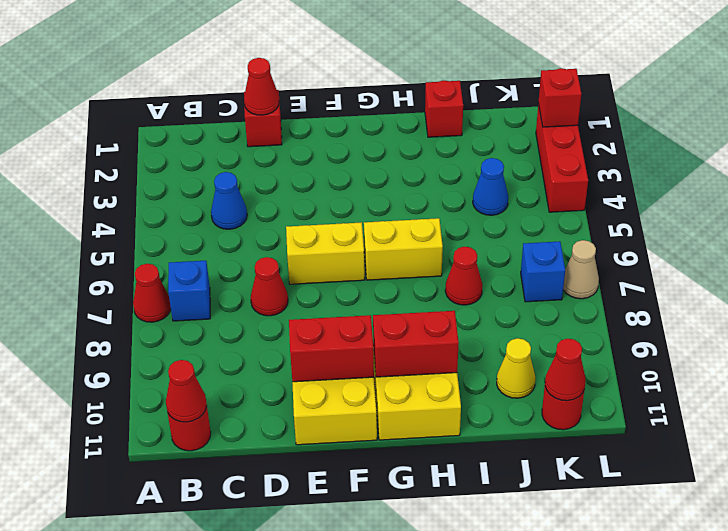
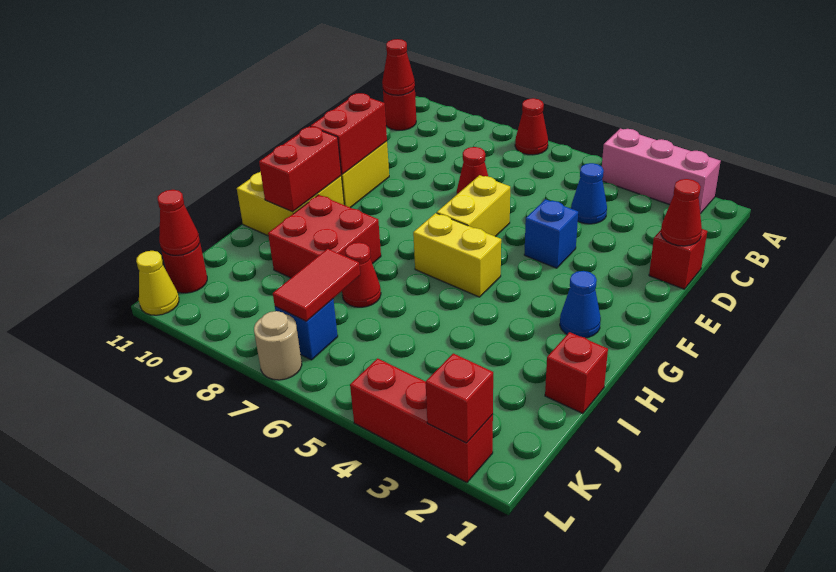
none -> pink 1x3 brick [602,128,721,214]
blue 1x1 brick [168,261,210,321] -> blue 1x1 brick moved to [524,199,578,268]
yellow 1x2 brick [364,218,443,280] -> yellow 1x2 brick turned to [413,213,501,297]
none -> red 2x2 brick [268,195,381,278]
blue 1x1 cone [473,158,508,215] -> blue 1x1 cone moved to [560,271,601,338]
none -> red 1x2 tile [273,249,360,321]
yellow 1x1 cone [497,338,535,398] -> yellow 1x1 cone moved to [136,251,179,315]
tan 1x1 cone [563,240,599,299] -> tan 1x1 round brick [254,311,302,380]

